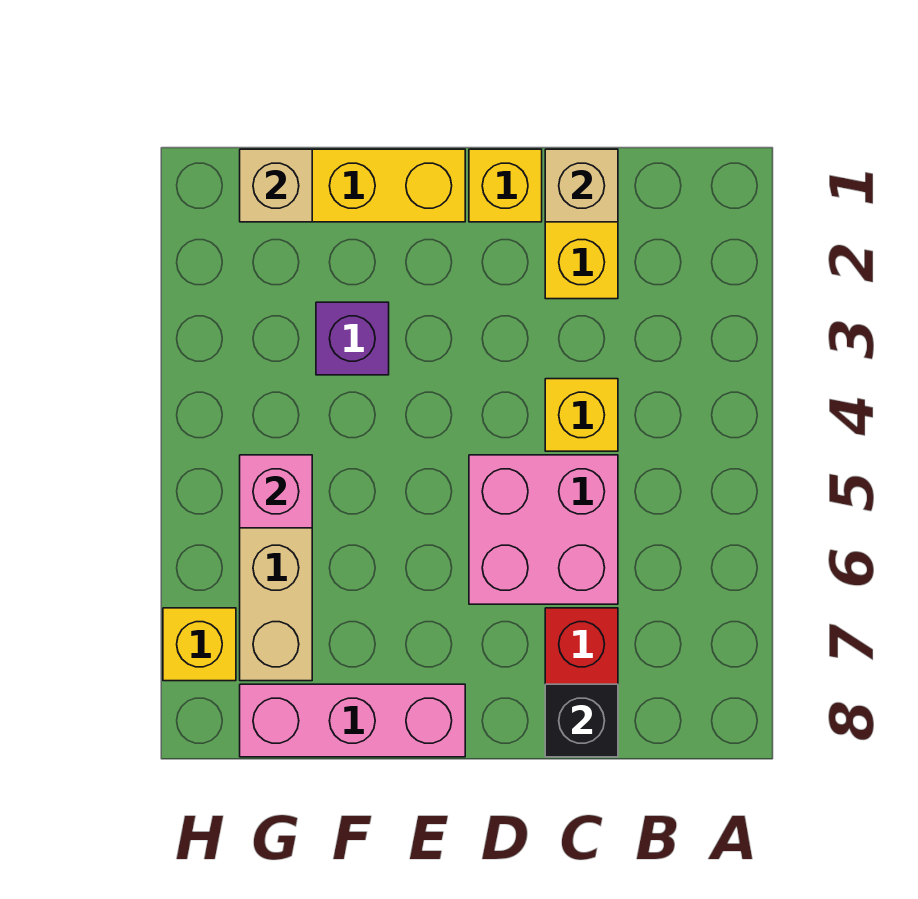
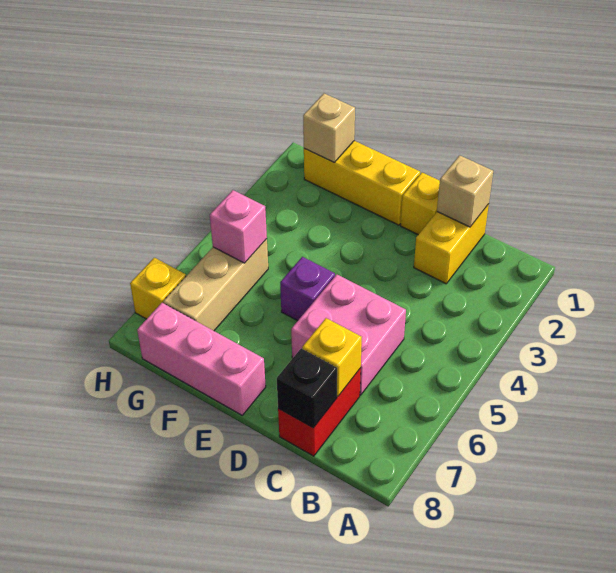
yellow 1x1 brick [545,379,618,451] -> yellow 1x1 brick moved to [302,318,362,396]
purple 1x1 brick [316,302,389,375] -> purple 1x1 brick moved to [280,257,335,321]

